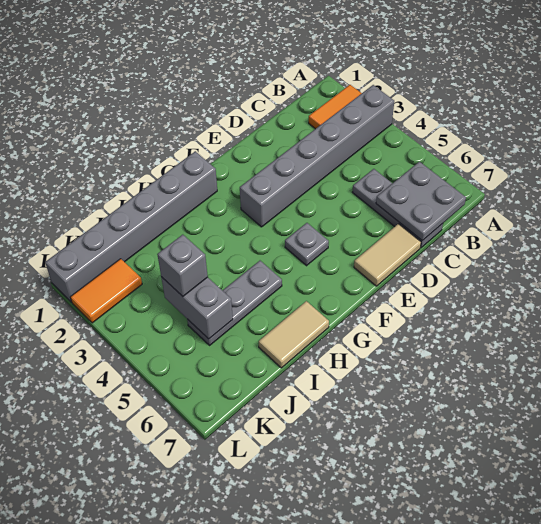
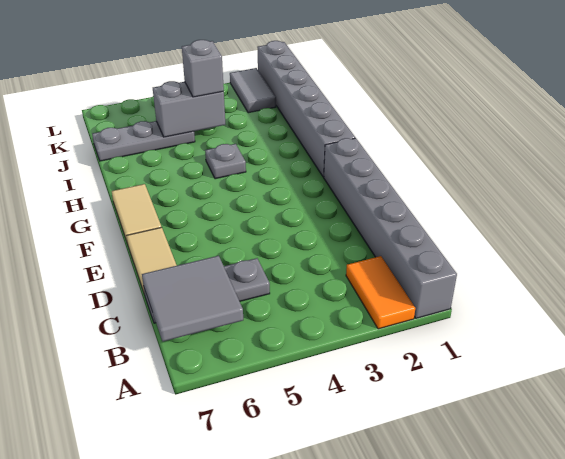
grey 1x6 brick [240,85,394,227] -> grey 1x6 brick moved to [324,138,457,318]
grey 2x2 plate [376,162,466,241] -> grey 2x2 tile [142,256,243,341]
grey 1x1 plate [285,223,329,266] -> grey 1x1 plate moved to [205,144,246,179]
grey 1x3 plate [187,261,282,345] -> grey 1x3 plate turned to [92,121,195,161]
tan 1x2 tile [259,301,329,368] -> tan 1x2 tile moved to [112,184,161,244]
orange 1x2 tile [70,259,142,323] -> grey 1x2 tile [230,68,276,113]

